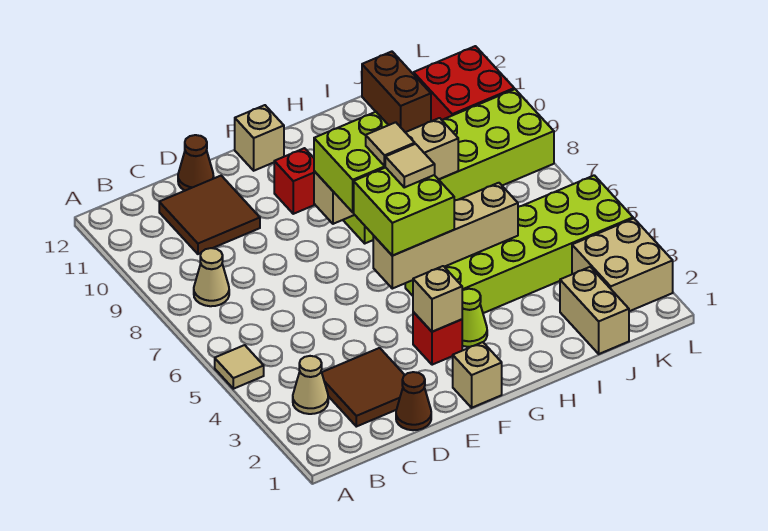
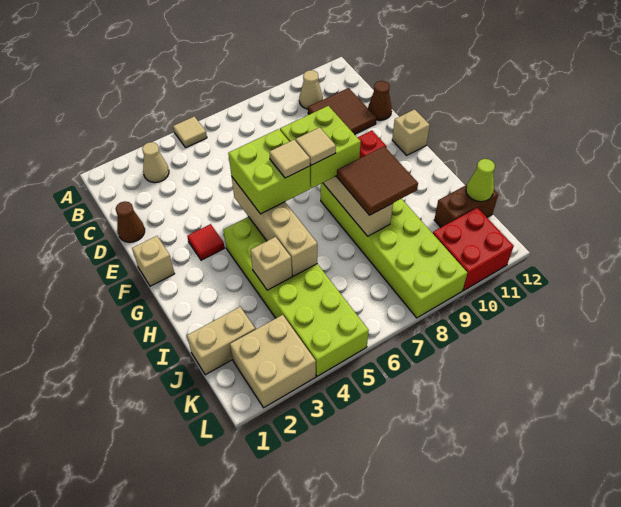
tan 1x1 cone [194,248,229,306] -> tan 1x1 cone moved to [299,70,323,109]
brown 2x2 tile [322,348,405,427] -> brown 2x2 tile moved to [337,146,418,215]
red 1x1 brick [413,312,462,365] -> red 1x1 tile [187,224,225,260]
tan 1x1 brick [413,266,462,332] -> tan 1x1 brick moved to [250,237,292,290]
lime 1x1 cone [462,289,487,347] -> lime 1x1 cone moved to [466,159,495,202]

